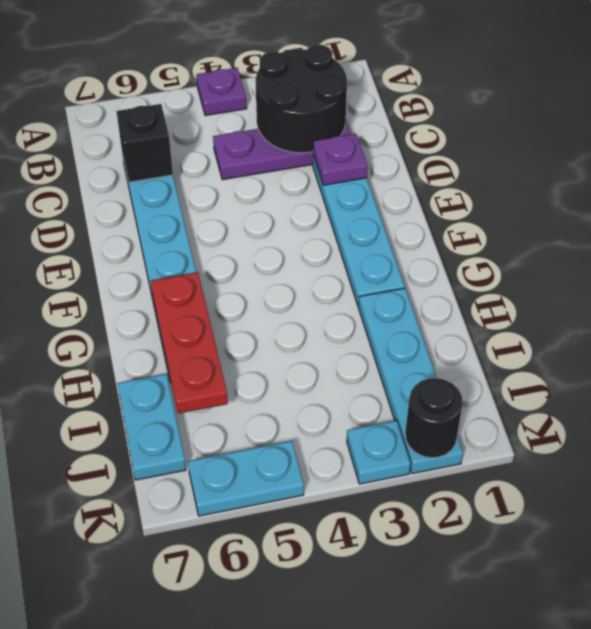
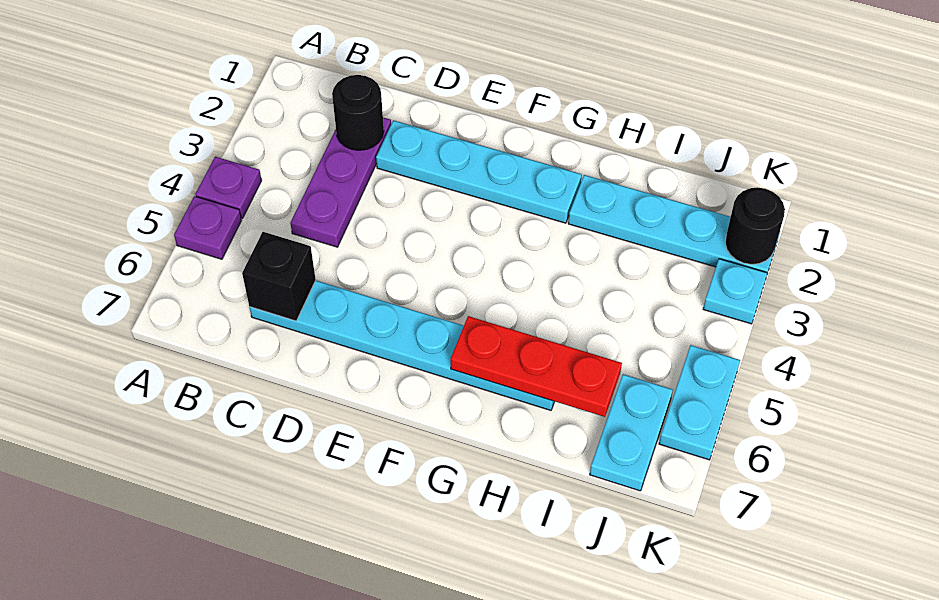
black 2x2 round brick [256,45,347,153] -> black 1x1 round brick [332,75,384,150]
purple 1x1 plate [313,134,368,185] -> purple 1x1 plate moved to [174,196,241,259]
cyan 1x2 plate [117,374,186,480] -> cyan 1x2 plate turned to [590,374,673,491]

